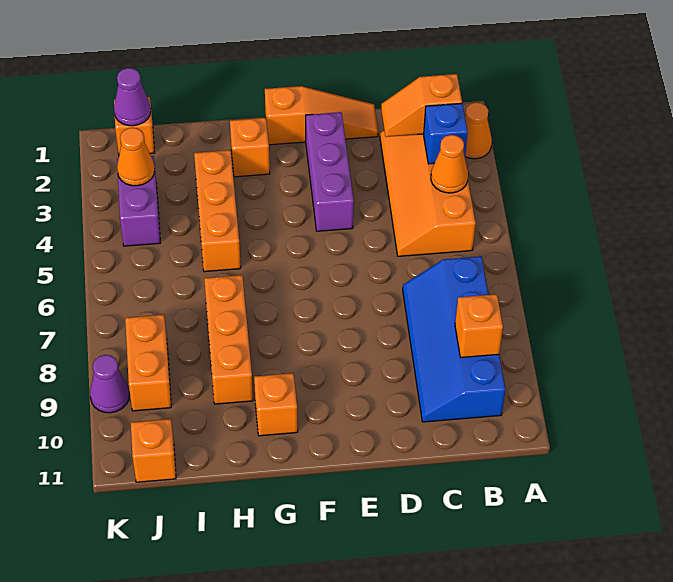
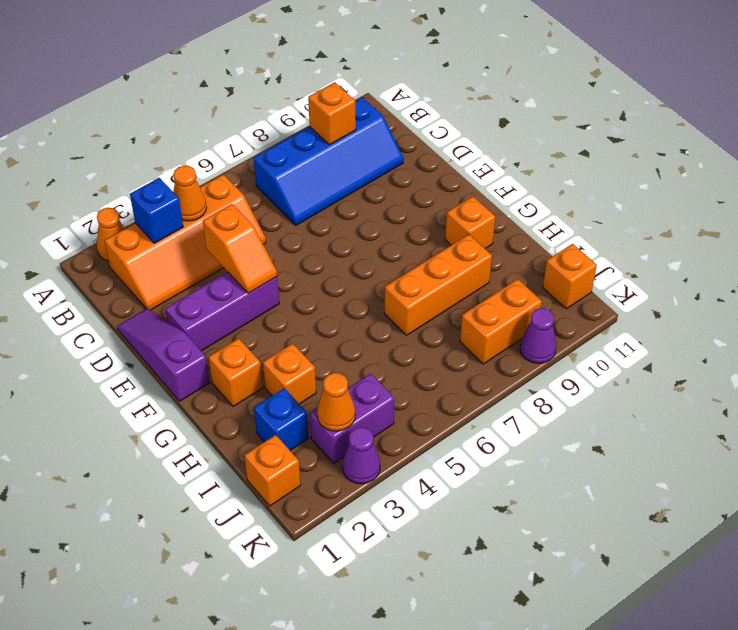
orange 1x2 slope [381,74,462,137] -> orange 1x2 slope moved to [203,204,277,293]
orange 1x3 slope [265,86,378,145] -> purple 1x3 slope [118,309,210,401]
orange 1x3 brick [194,150,241,272] -> orange 1x1 brick [263,344,316,404]
none -> blue 1x1 brick [254,388,308,450]
purple 1x1 cone [114,68,151,126] -> purple 1x1 cone moved to [342,427,380,484]

